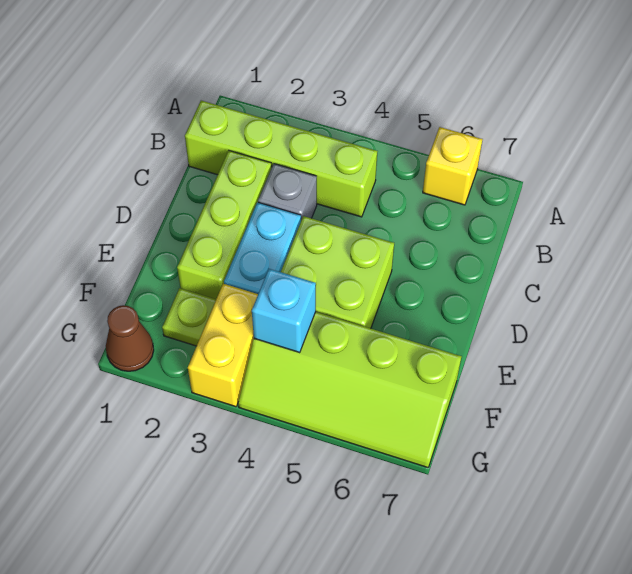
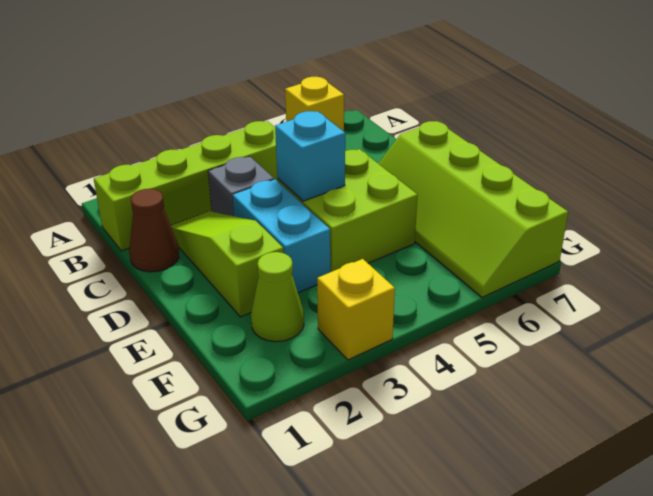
lime 1x3 brick [177,151,272,299] -> lime 1x3 slope [171,211,283,317]
lime 1x1 plate [162,288,216,346] -> lime 1x1 cone [251,252,304,342]
yellow 1x2 brick [188,284,258,407] -> yellow 1x1 brick [317,259,395,360]
lime 2x4 slope [238,312,462,468] -> lime 2x4 slope turned to [378,121,568,297]
cyan 1x1 brick [252,269,316,352] -> cyan 1x1 brick moved to [275,111,345,201]
brown 1x1 cone [106,305,154,371] -> brown 1x1 cone moved to [129,189,179,272]

